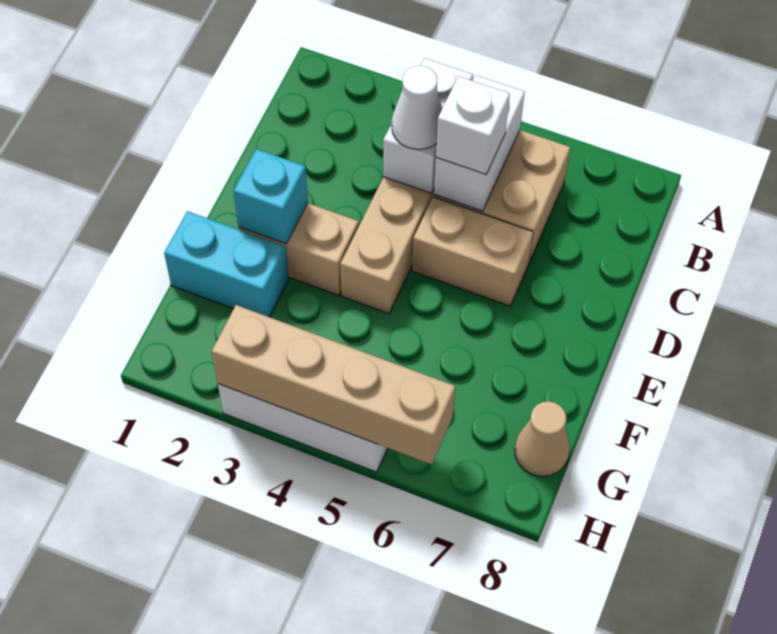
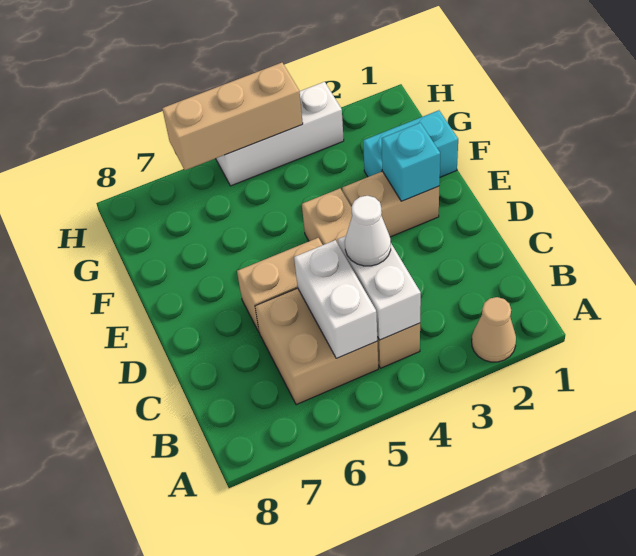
white 1x1 brick [436,76,510,174] -> none
tan 1x1 cone [515,401,570,476] -> tan 1x1 cone moved to [472,297,516,362]
tan 1x4 brick [212,305,455,465] -> tan 1x3 brick [162,63,303,170]

